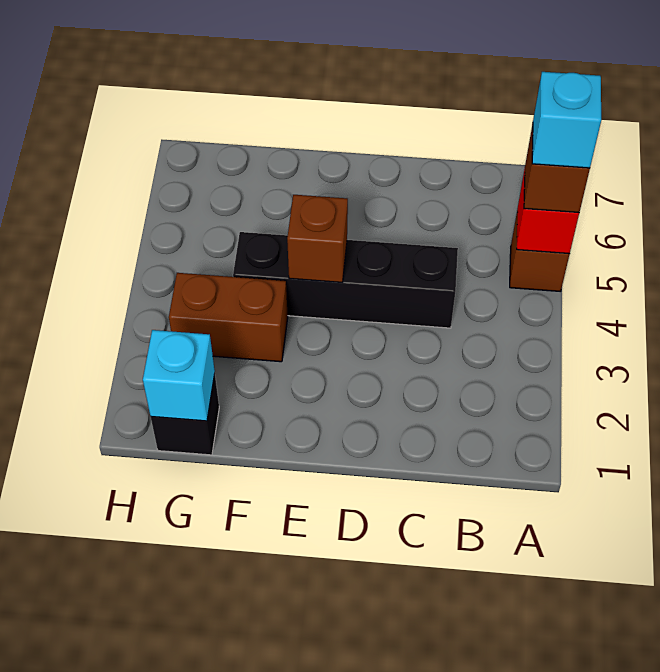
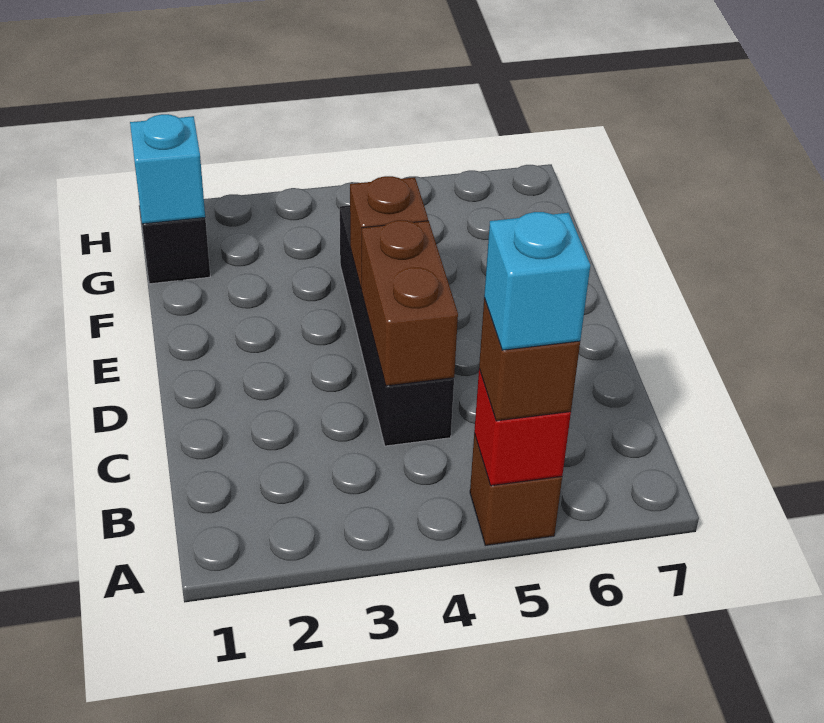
brown 1x2 brick [169,273,288,362] -> brown 1x2 brick moved to [362,220,458,386]

